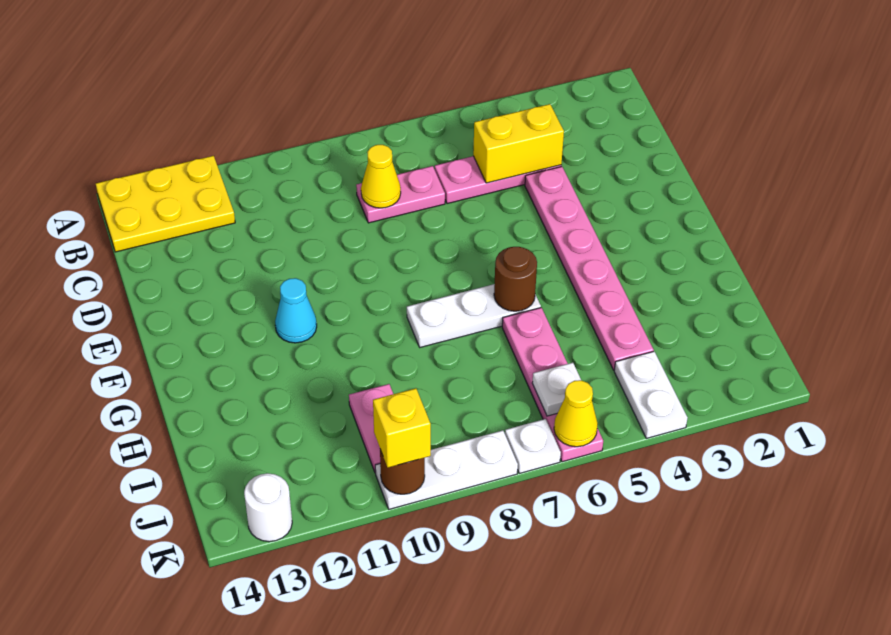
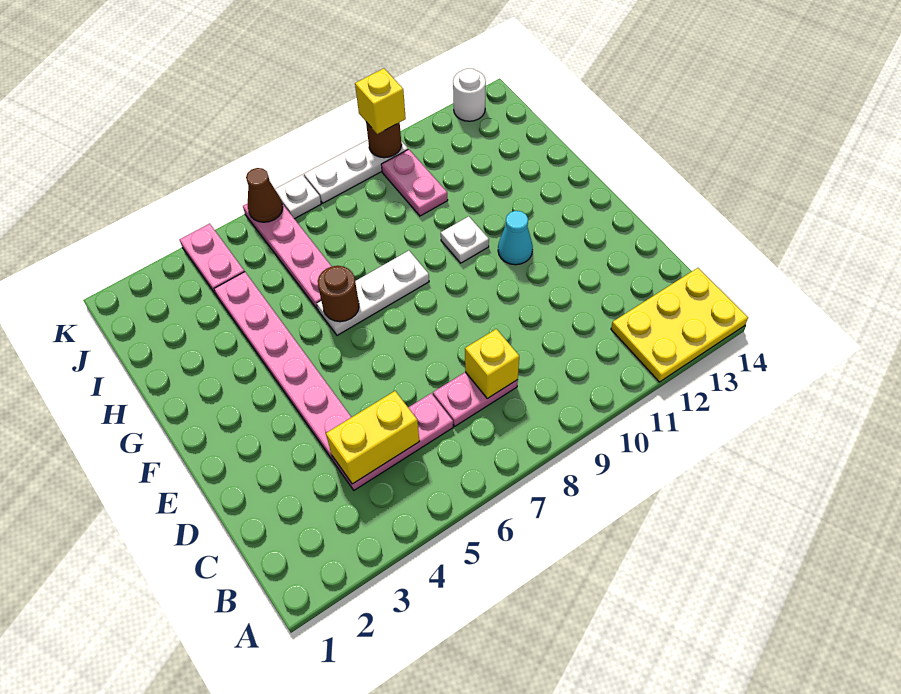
yellow 1x1 cone [361,145,401,208] -> yellow 1x1 brick [465,329,519,399]
white 1x2 plate [614,351,687,438] -> pink 1x2 plate [180,224,245,294]
white 1x1 plate [532,363,581,416] -> white 1x1 plate moved to [441,216,489,263]
yellow 1x1 cone [554,380,598,447] -> brown 1x1 cone [246,168,283,222]

